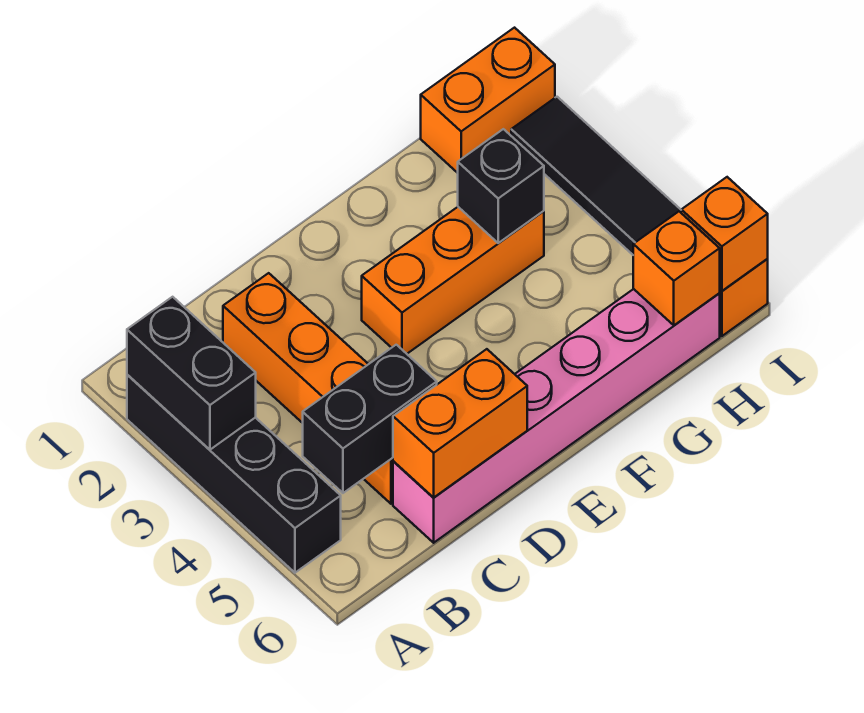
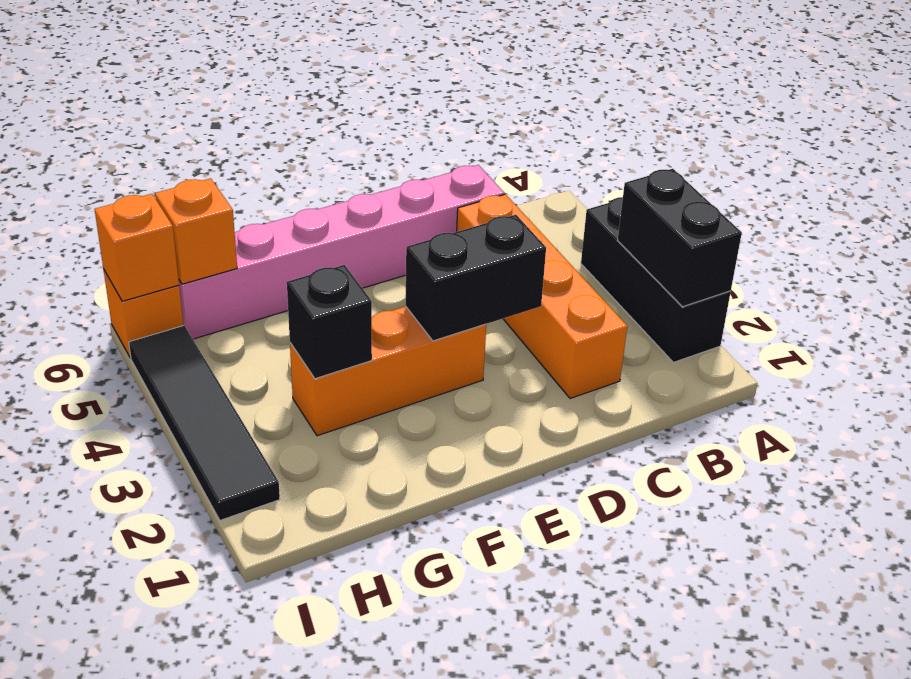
black 1x4 brick [127,375,341,573] -> black 1x3 brick [581,197,731,362]
black 1x2 brick [303,345,437,493] -> black 1x2 brick moved to [406,215,546,341]
orange 1x2 brick [393,349,527,497] -> none
orange 1x2 brick [421,28,555,173] -> none

